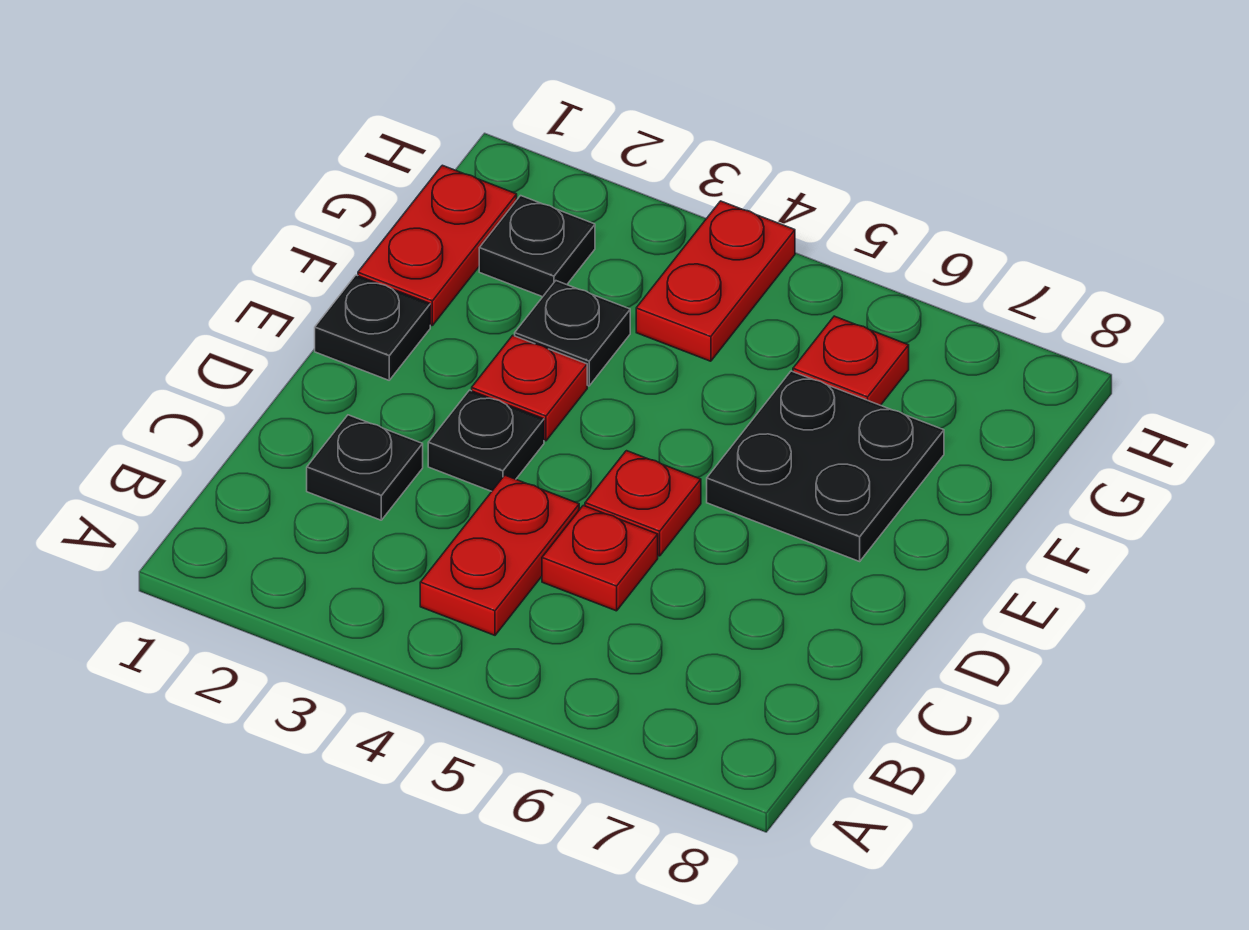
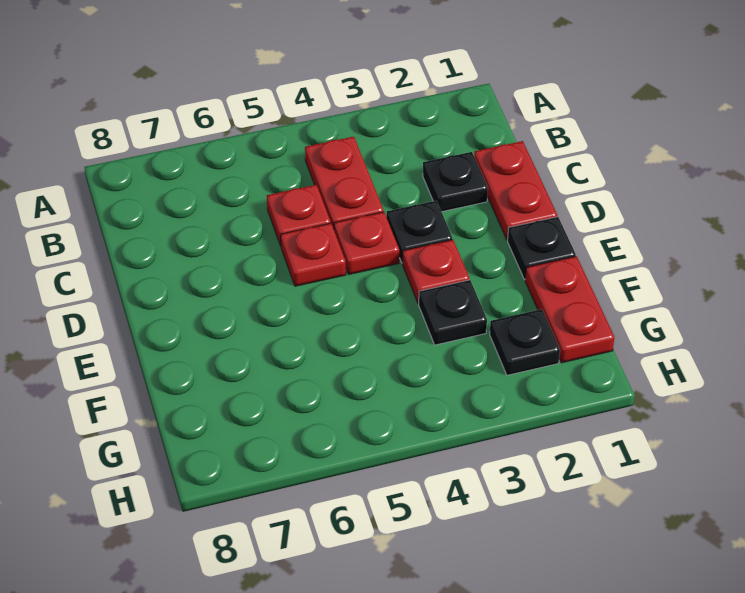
black 2x2 plate [707,371,944,561] -> none
red 1x2 plate [636,201,795,361] -> red 1x2 plate moved to [474,141,557,240]
red 1x1 plate [793,316,909,405] -> red 1x1 plate moved to [334,212,399,274]

